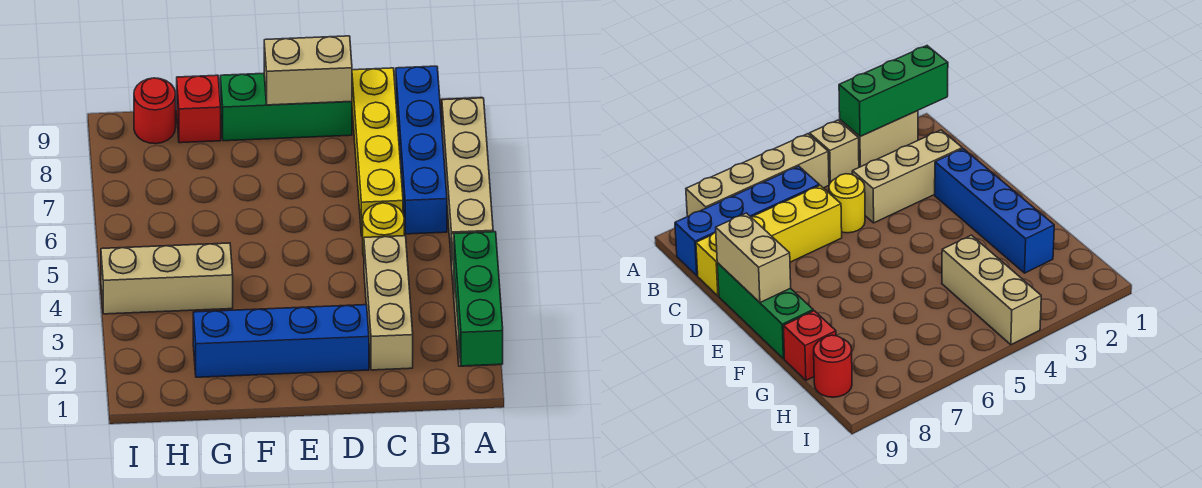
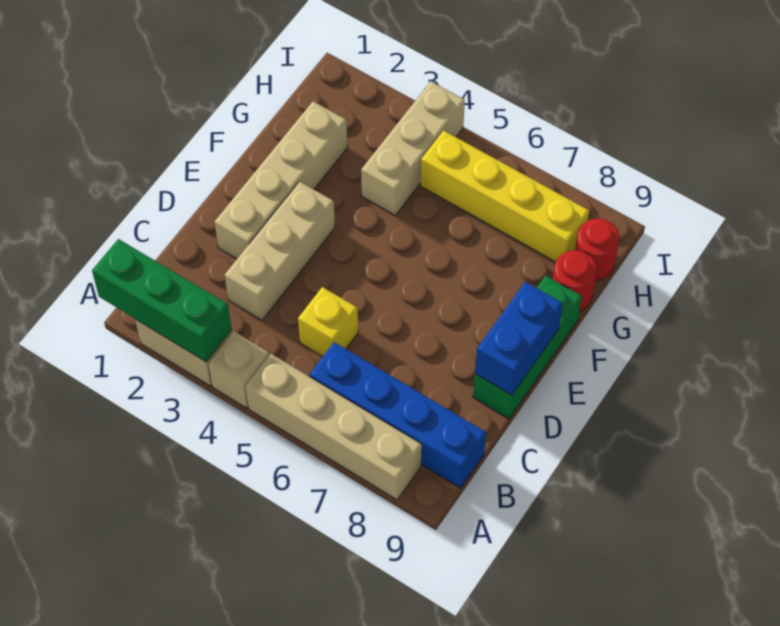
tan 1x3 brick [364,236,413,370] -> tan 1x3 brick turned to [225,182,335,320]
yellow 1x1 round brick [363,203,404,256] -> yellow 1x1 brick [298,287,358,356]
yellow 1x4 brick [352,68,403,236] -> yellow 1x4 brick moved to [421,131,589,262]
blue 1x4 brick [193,305,369,377] -> tan 1x4 brick [214,101,347,259]
tan 1x2 brick [264,36,352,105] -> blue 1x2 brick [475,282,563,395]
red 1x1 brick [177,75,221,143] -> red 1x1 round brick [553,250,597,311]

